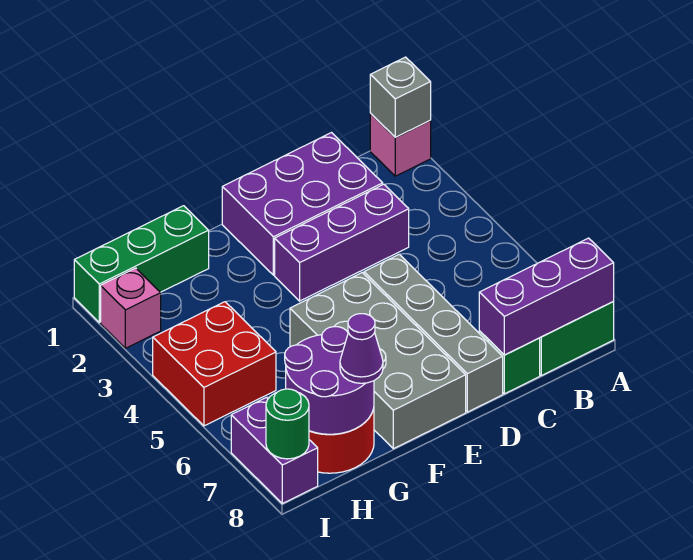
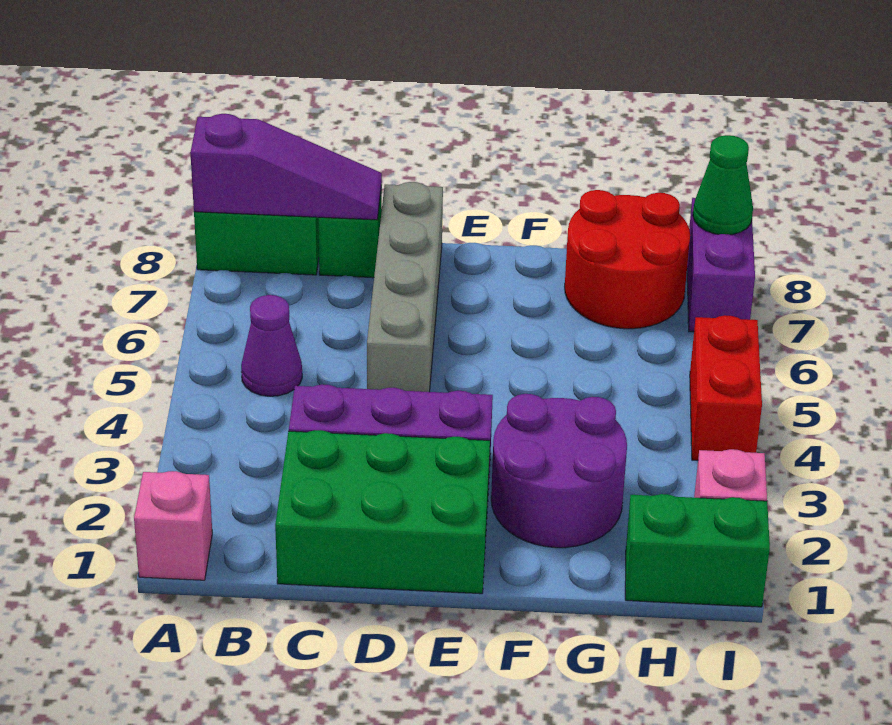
grey 1x1 brick [370,57,431,137] -> none
purple 1x3 brick [479,238,614,355] -> purple 1x3 slope [190,114,382,220]
purple 2x3 brick [222,133,383,275] -> green 2x3 brick [275,430,490,594]
grey 2x4 brick [290,273,466,449] -> none
green 1x3 brick [74,206,209,322] -> green 1x2 brick [625,494,770,607]
purple 2x2 round brick [285,327,374,434] -> purple 2x2 round brick moved to [491,394,627,548]
purple 1x1 cone [340,314,383,383] -> purple 1x1 cone moved to [241,295,302,396]
red 2x2 brick [153,302,276,426] -> red 1x2 brick [690,315,762,460]
green 1x1 round brick [266,389,309,459] -> green 1x1 cone [693,135,753,235]

